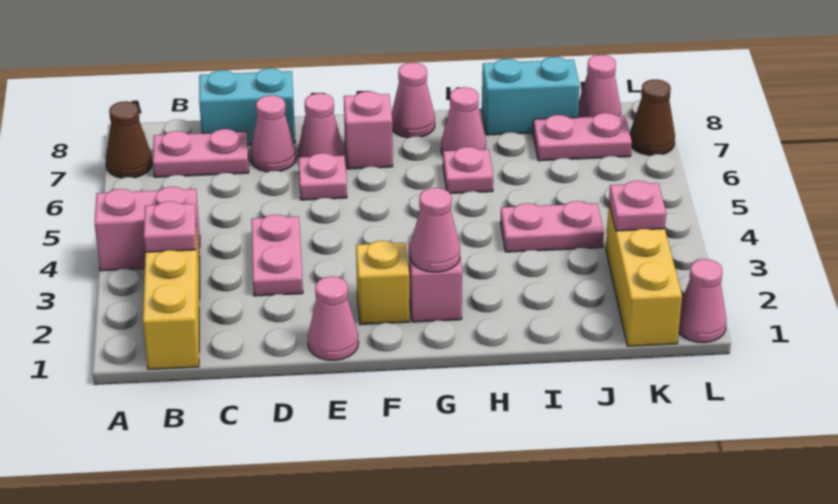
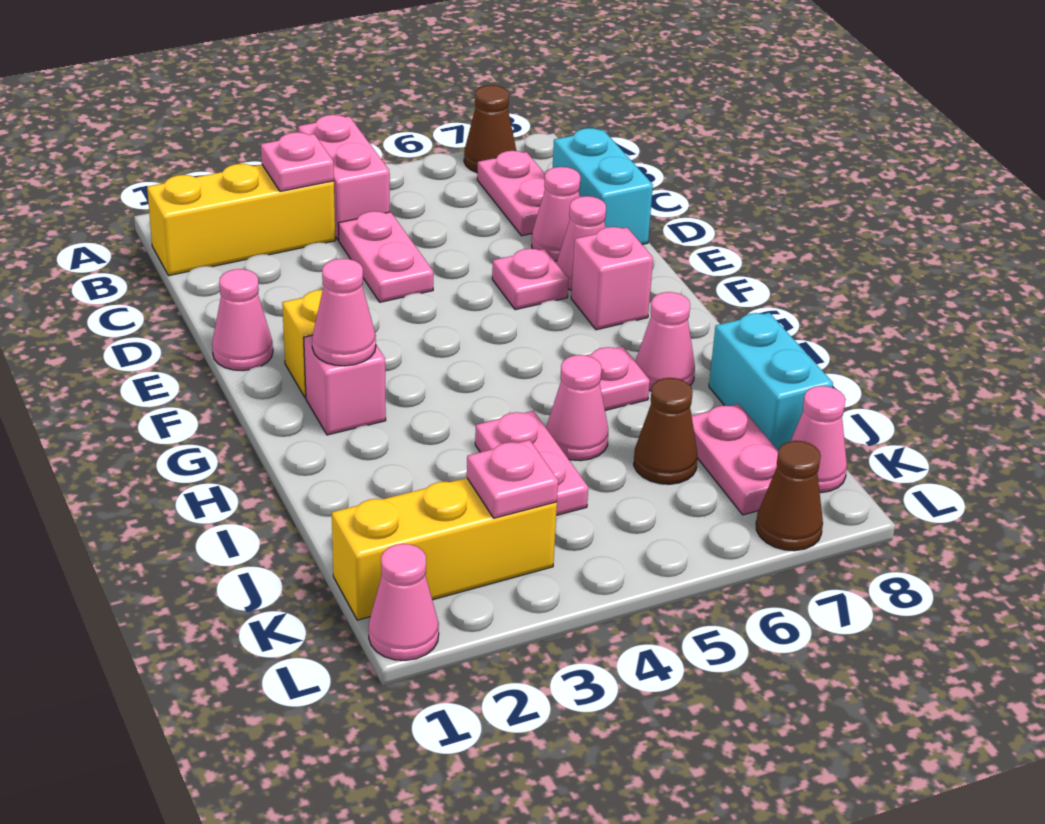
pink 1x2 plate [251,215,303,296] -> pink 1x2 plate turned to [338,211,433,302]
pink 1x1 cone [391,63,435,138] -> pink 1x1 cone moved to [546,355,608,461]
none -> brown 1x1 cone [634,378,697,484]

